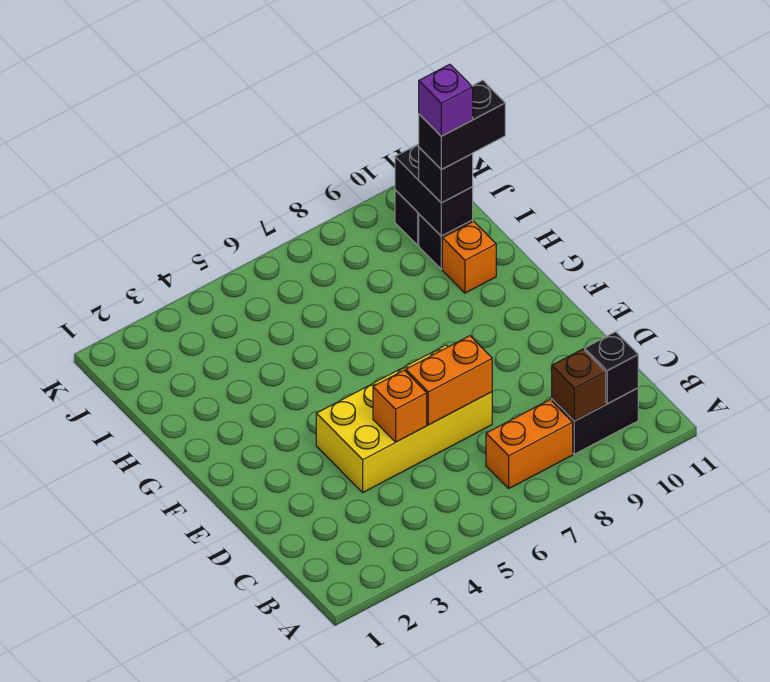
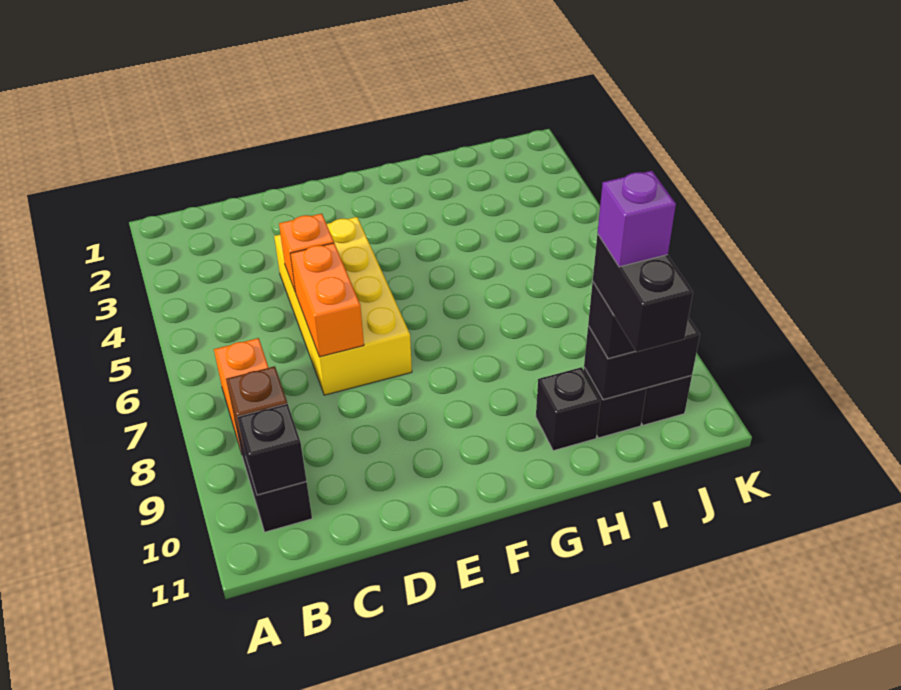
orange 1x1 brick [442,221,496,293] -> black 1x1 brick [536,367,601,451]

